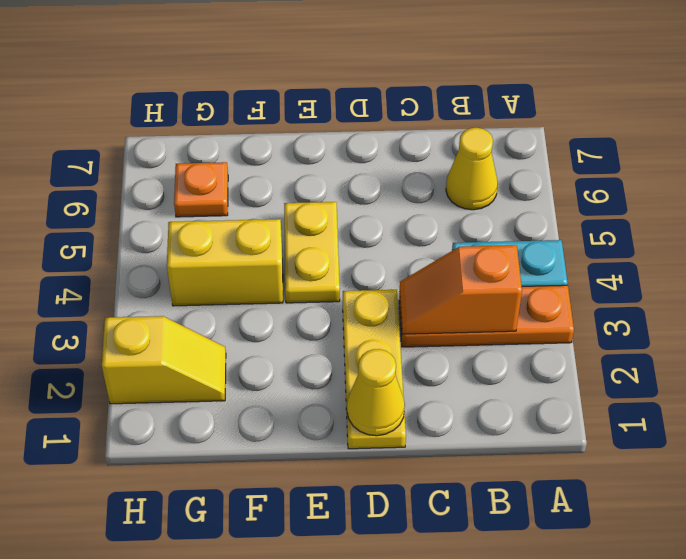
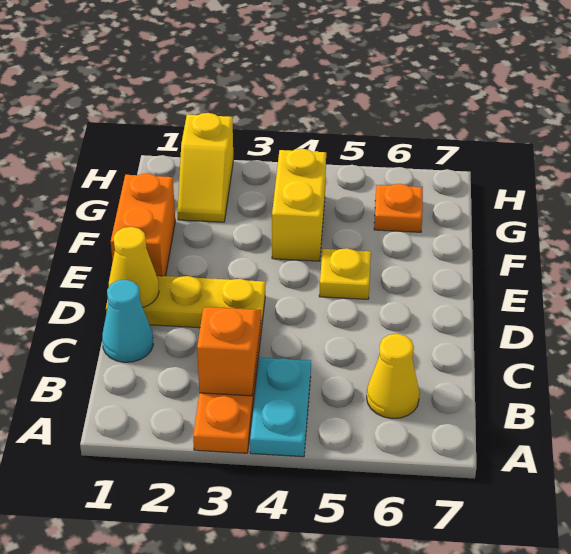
none -> cyan 1x1 cone [102,280,153,362]
none -> orange 1x2 brick [111,174,175,276]
yellow 1x2 plate [284,202,340,303] -> yellow 1x1 plate [319,248,371,299]

